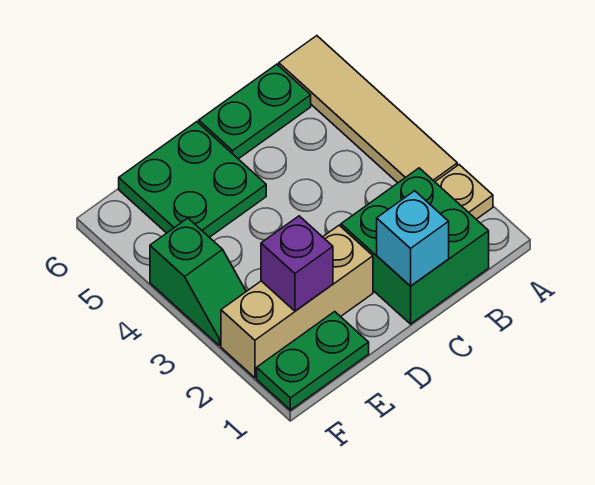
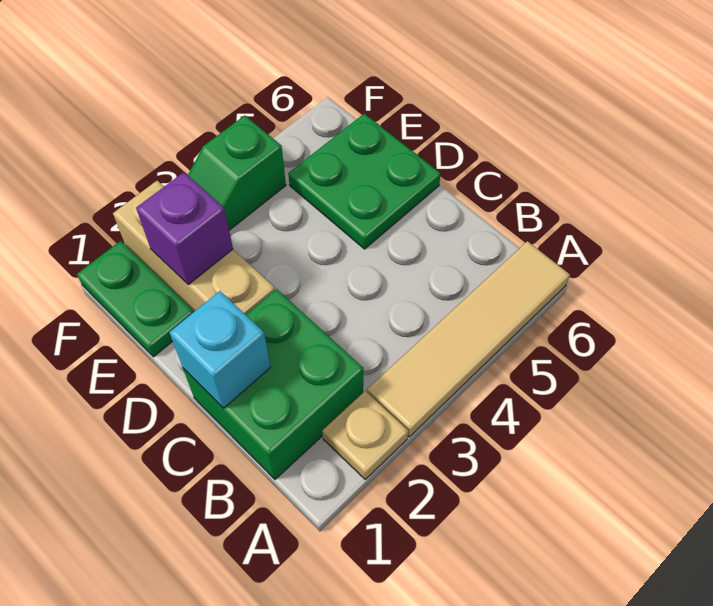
green 1x2 plate [199,64,311,159] -> none

